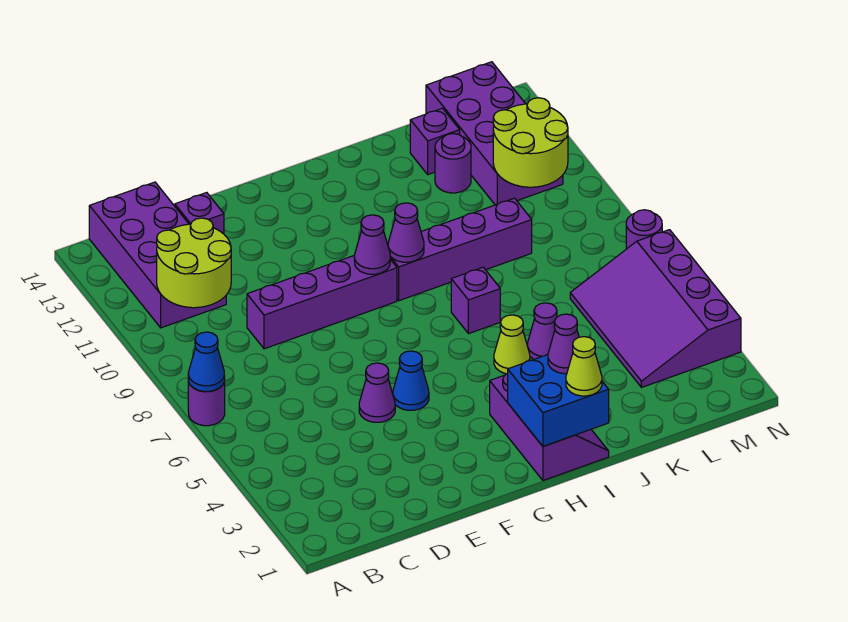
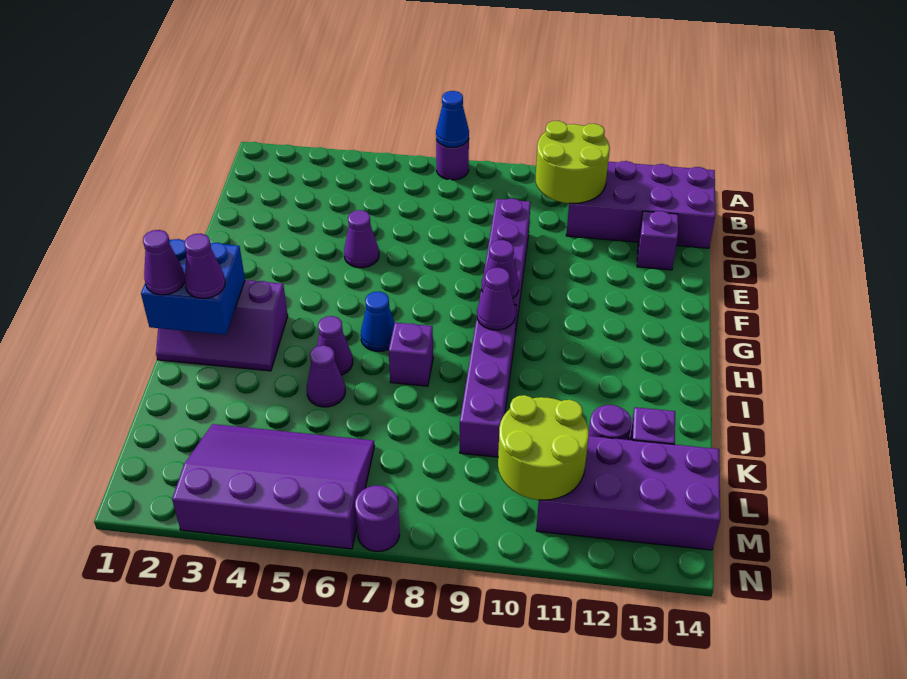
blue 1x1 cone [393,351,429,410] -> blue 1x1 cone moved to [361,292,395,351]
lime 1x1 cone [566,337,602,396] -> purple 1x1 cone [143,230,185,295]
lime 1x1 cone [494,315,530,374] -> purple 1x1 cone [317,316,353,375]

